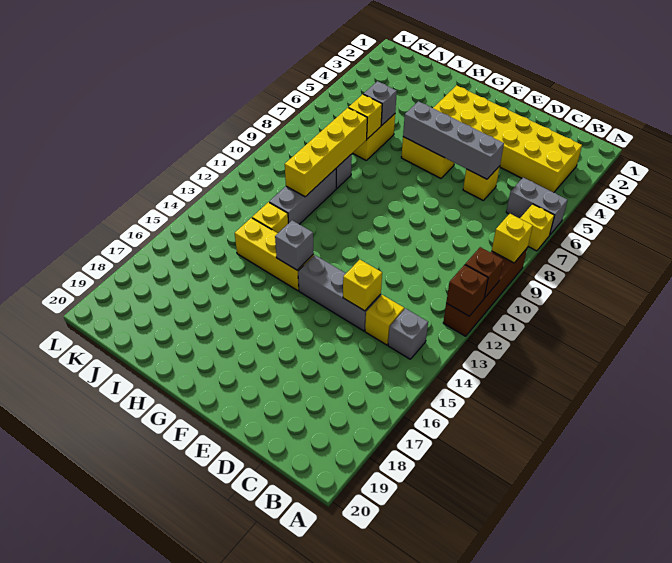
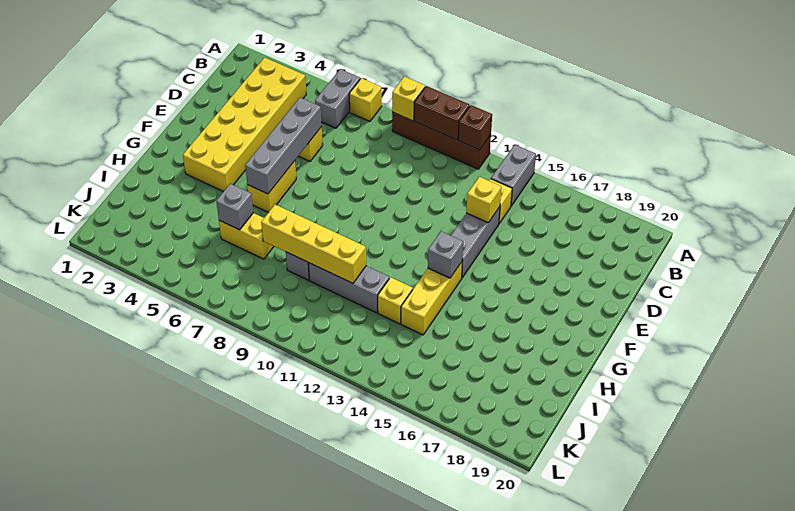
brown 1x1 brick [465,247,503,298] -> brown 1x2 brick [414,86,470,140]
grey 1x1 brick [388,309,428,359] -> grey 1x2 brick [491,145,536,206]
yellow 1x1 brick [349,94,382,139] -> none

